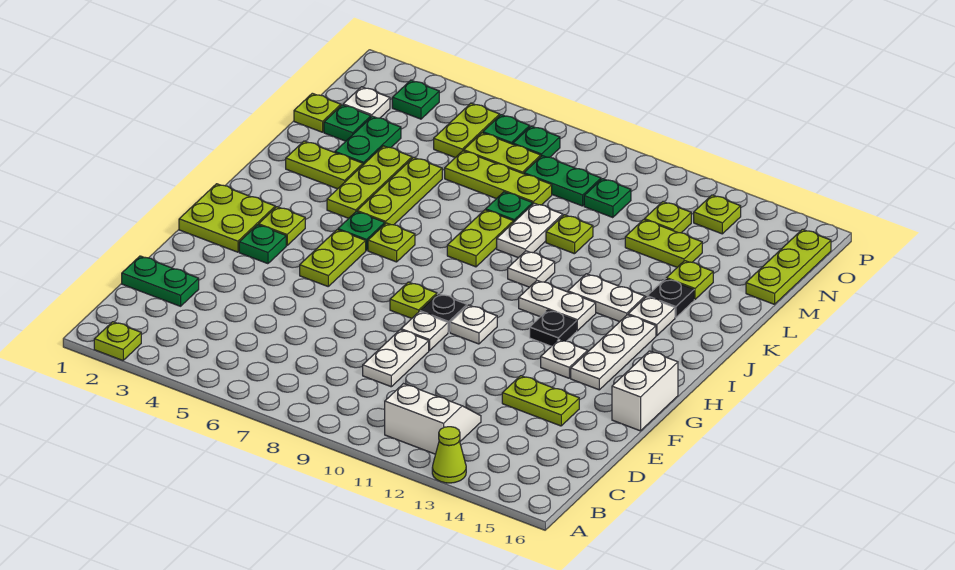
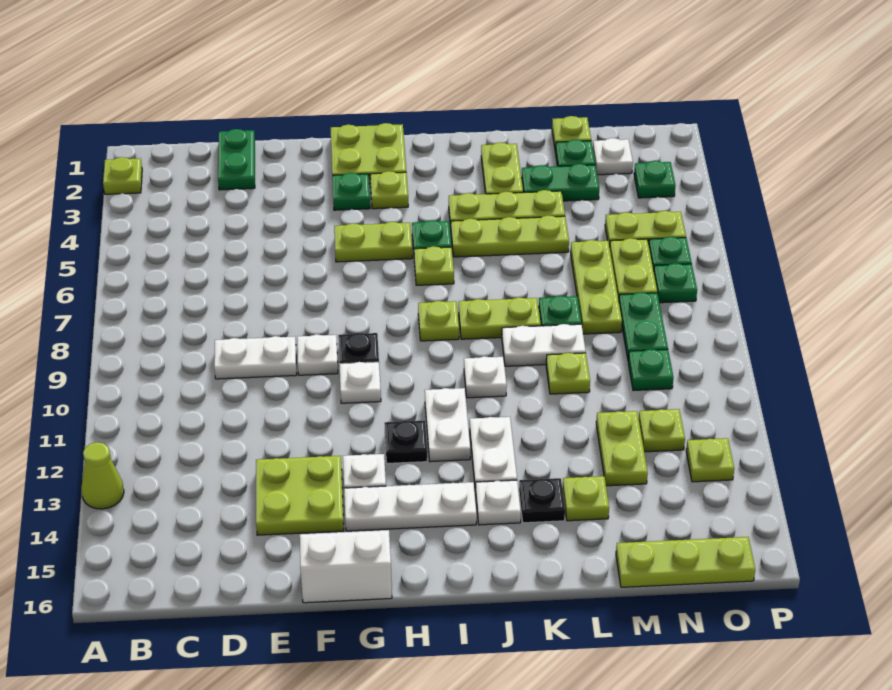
white 2x2 slope [385,384,481,454] -> none
lime 1x2 plate [502,376,579,426] -> lime 2x2 plate [256,456,344,535]
lime 1x1 plate [390,282,437,318] -> lime 1x1 plate moved to [418,301,459,341]

